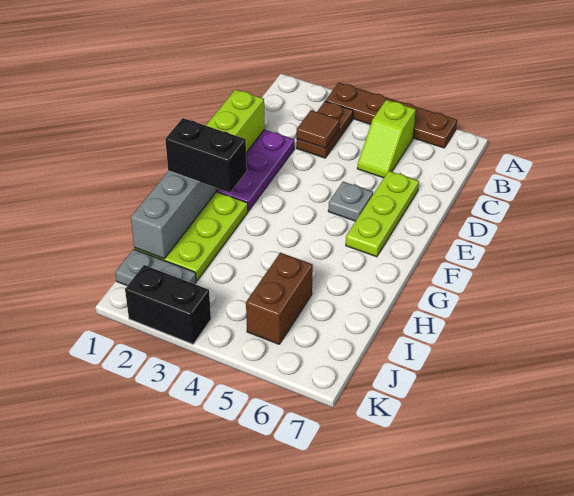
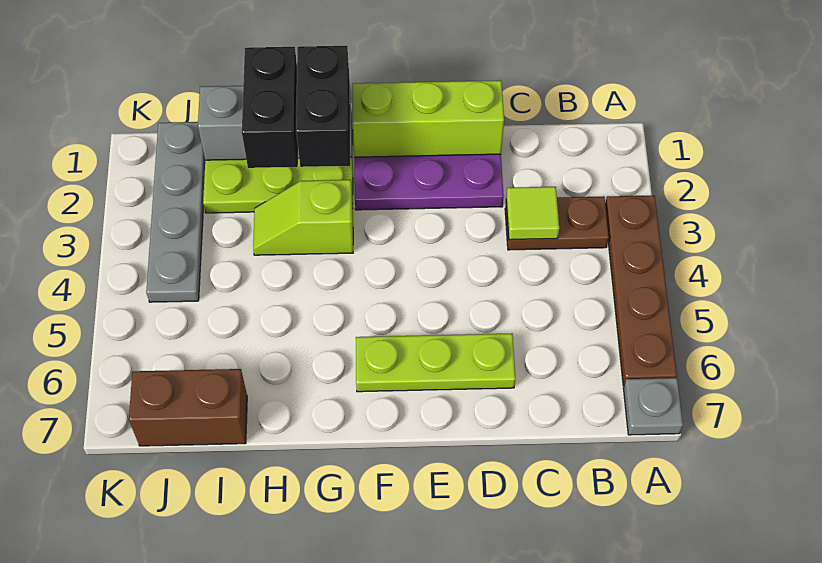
lime 1x2 slope [357,100,416,178] -> lime 1x2 slope moved to [253,180,353,255]
brown 1x1 tile [297,110,340,148] -> lime 1x1 tile [506,187,559,240]
grey 1x1 plate [328,182,373,221] -> grey 1x1 plate moved to [623,378,683,435]
brown 1x2 brick [246,253,313,344] -> brown 1x2 brick moved to [129,369,247,446]
grey 1x2 plate [115,249,196,286] -> grey 1x4 plate [146,122,205,302]
black 1x2 brick [125,265,211,344] -> black 1x2 brick moved to [242,47,298,168]

